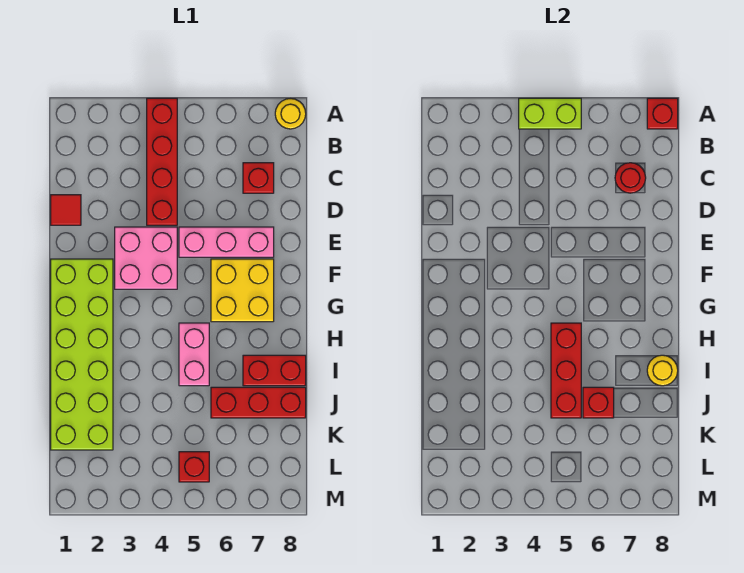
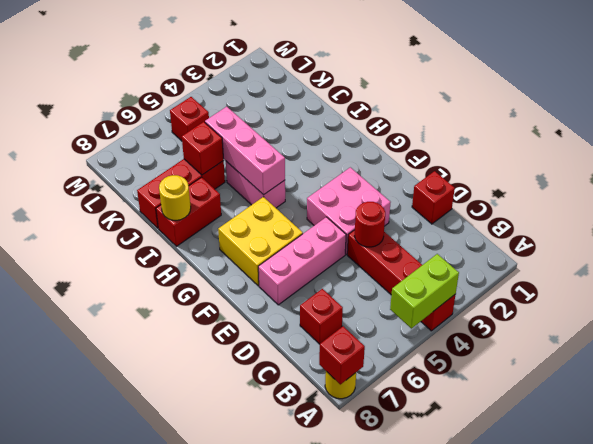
red 1x1 round brick [615,163,646,193] -> red 1x1 round brick moved to [354,202,385,247]
red 1x1 tile [51,195,81,225] -> red 1x1 brick [412,171,455,224]
lime 2x6 brick [51,259,113,450] -> none
red 1x3 brick [551,323,581,418] -> pink 1x3 brick [205,106,285,195]

